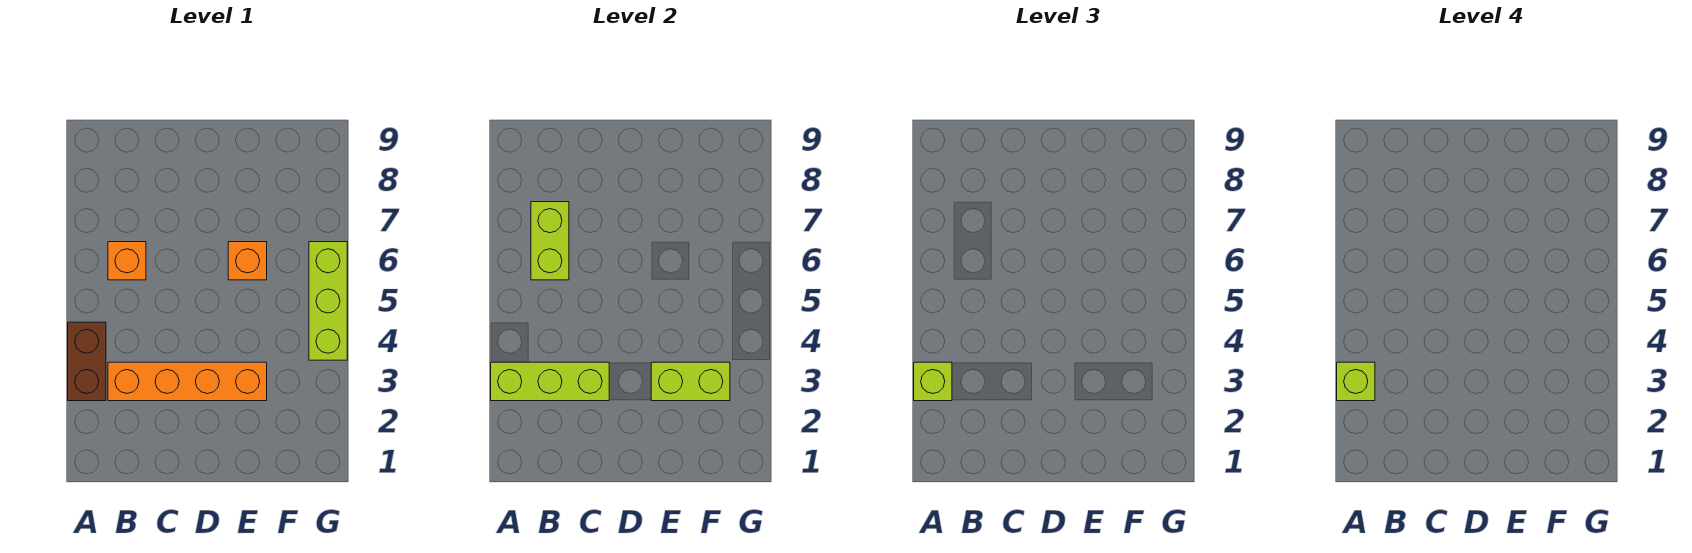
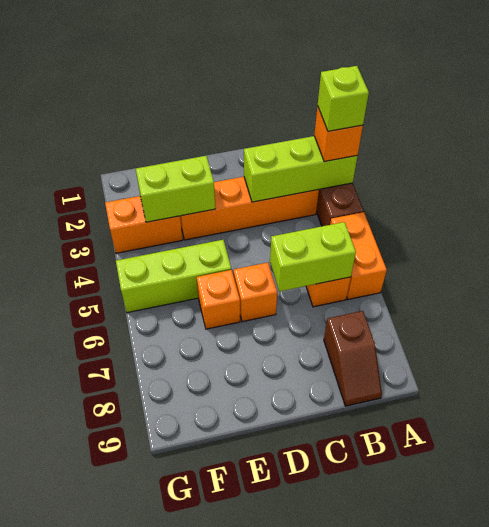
lime 1x1 brick [914,362,952,401] -> orange 1x1 brick [314,106,363,162]
none -> orange 1x2 brick [330,212,387,299]
lime 1x2 brick [531,202,569,280] -> lime 1x2 brick turned to [270,222,356,292]
none -> brown 1x2 slope [324,311,382,406]
none -> orange 1x1 brick [234,263,277,322]
none -> orange 1x2 brick [105,196,183,253]
lime 1x3 brick [309,242,347,360] -> lime 1x3 brick turned to [116,240,231,313]

